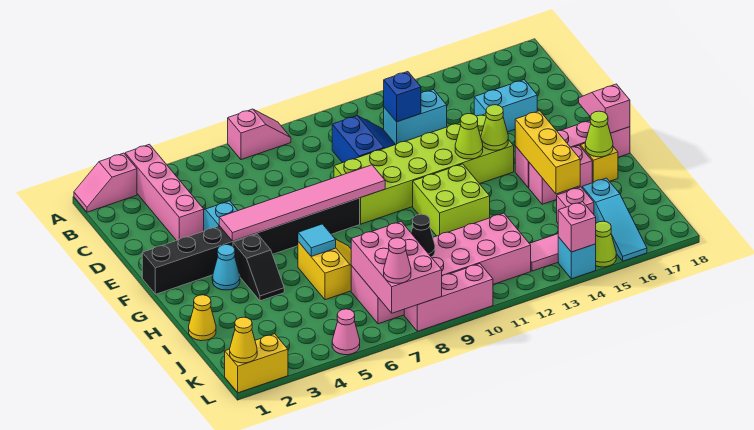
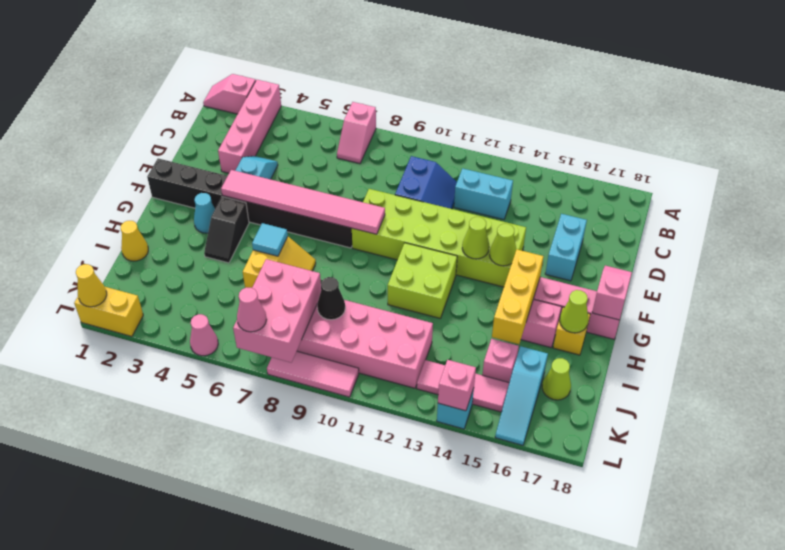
pink 1x2 slope [228,109,291,160] -> pink 1x2 slope turned to [337,102,376,164]
blue 1x1 brick [384,72,421,122] -> none
cyan 1x2 brick [474,80,537,132] -> cyan 1x2 brick turned to [545,214,587,281]
pink 1x3 brick [404,264,493,331] -> pink 1x3 tile [267,351,359,397]
lime 1x1 cone [596,221,616,267] -> lime 1x1 cone moved to [542,358,571,400]

